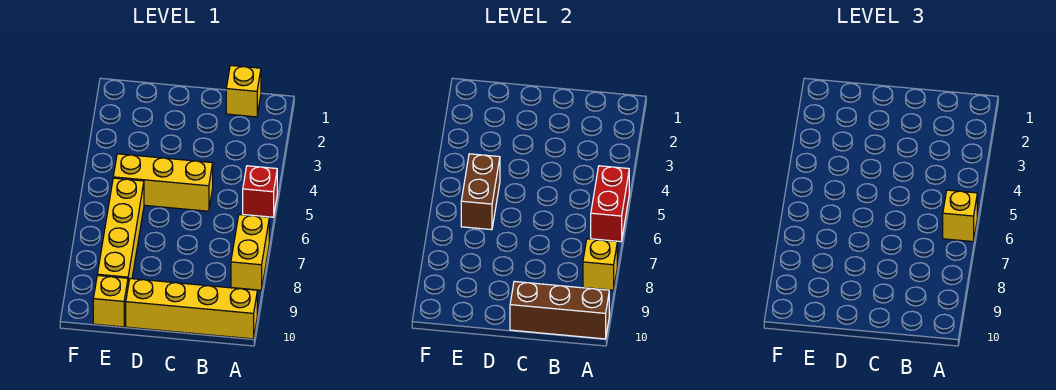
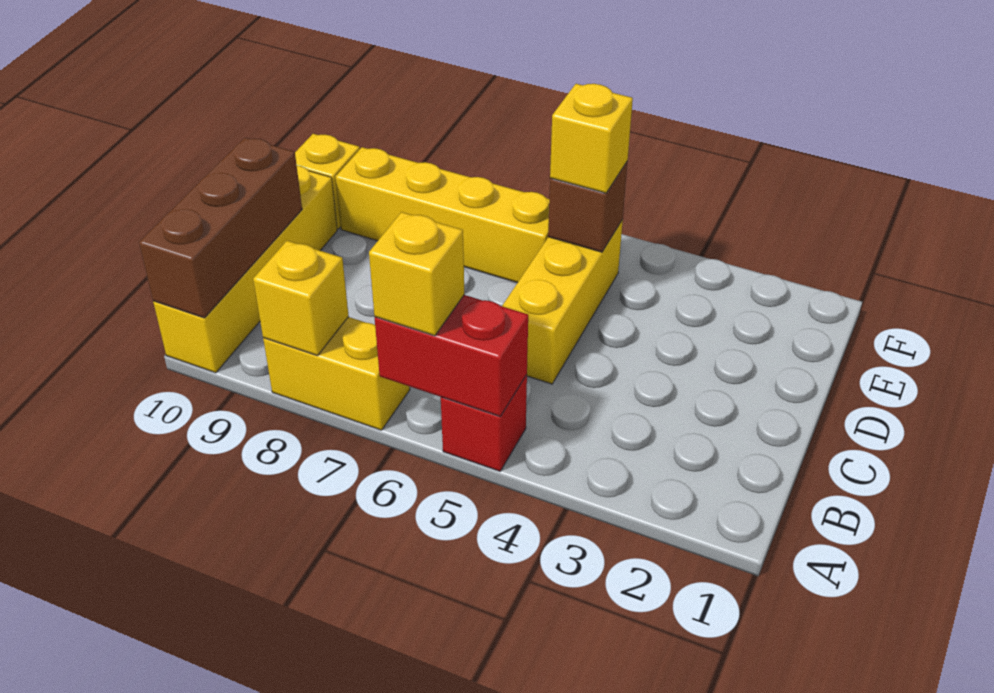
yellow 1x1 brick [226,65,261,117] -> yellow 1x1 brick moved to [550,84,633,193]
brown 1x2 brick [461,154,500,230] -> brown 1x1 brick [548,161,628,252]

